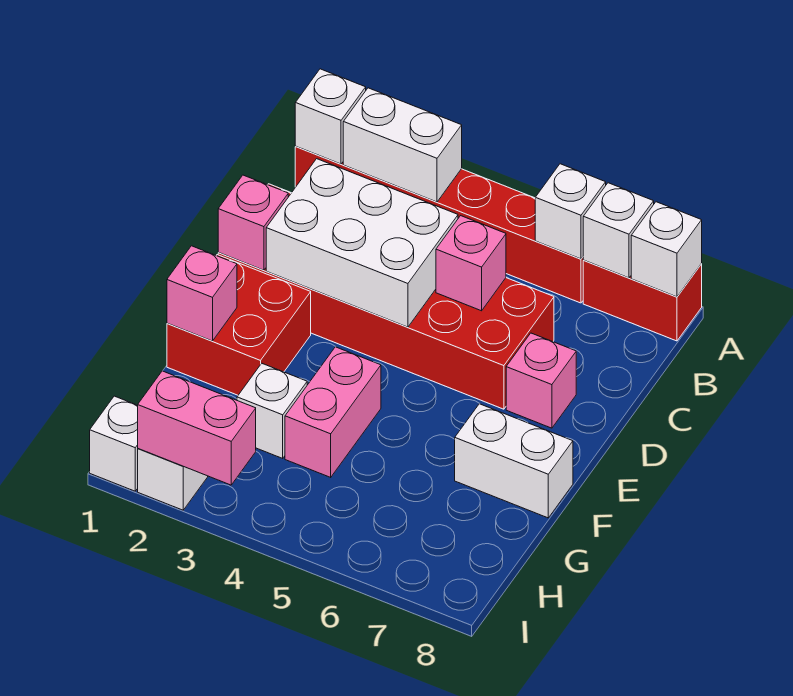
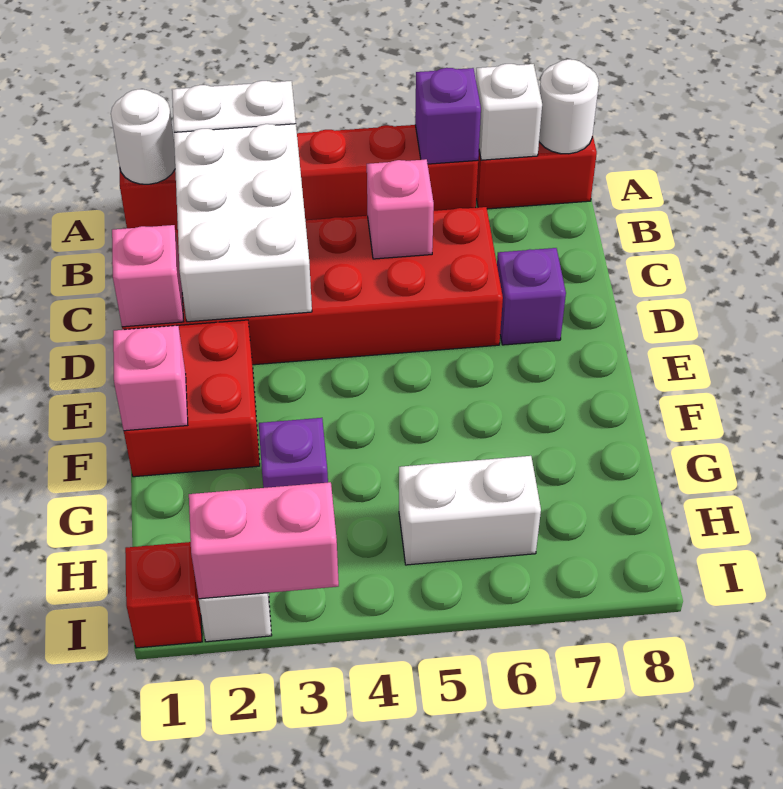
white 1x1 brick [295,69,366,164] -> white 1x1 round brick [111,89,175,184]
white 1x1 brick [535,164,606,259] -> purple 1x1 brick [415,68,481,164]
white 1x1 brick [631,202,702,297] -> white 1x1 round brick [539,59,599,154]
white 2x3 brick [266,159,458,327] -> white 2x3 brick turned to [174,124,312,322]
pink 1x1 brick [506,333,576,428] -> purple 1x1 brick [497,248,566,345]
pink 1x2 brick [285,347,381,477] -> none
white 1x2 brick [455,404,573,518] -> white 1x2 brick moved to [399,456,541,565]
white 1x1 brick [237,363,307,458] -> purple 1x1 brick [259,418,328,488]
white 1x1 brick [90,396,138,491] -> red 1x1 brick [125,542,202,648]

